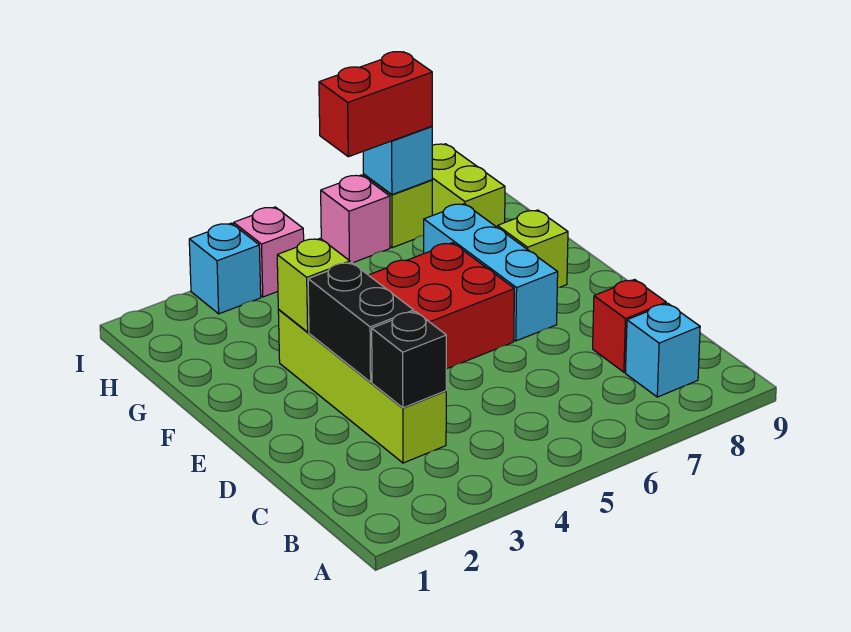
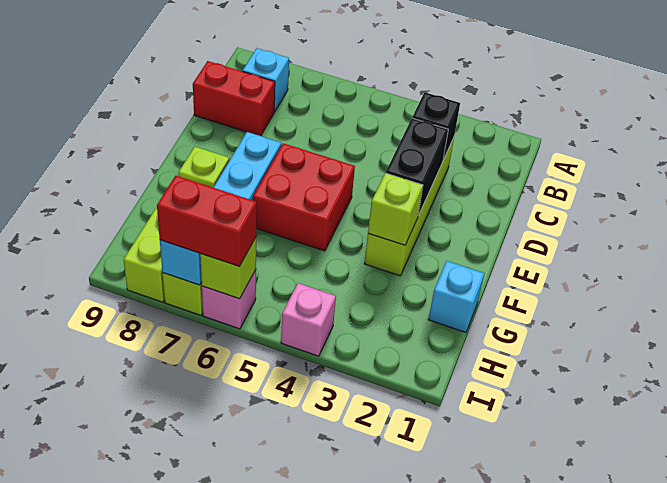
red 1x1 brick [593,280,666,372] -> red 1x2 brick [193,61,275,136]
cyan 1x1 brick [189,223,261,314] -> cyan 1x1 brick moved to [428,261,485,332]
none -> lime 1x1 brick [200,238,256,299]

